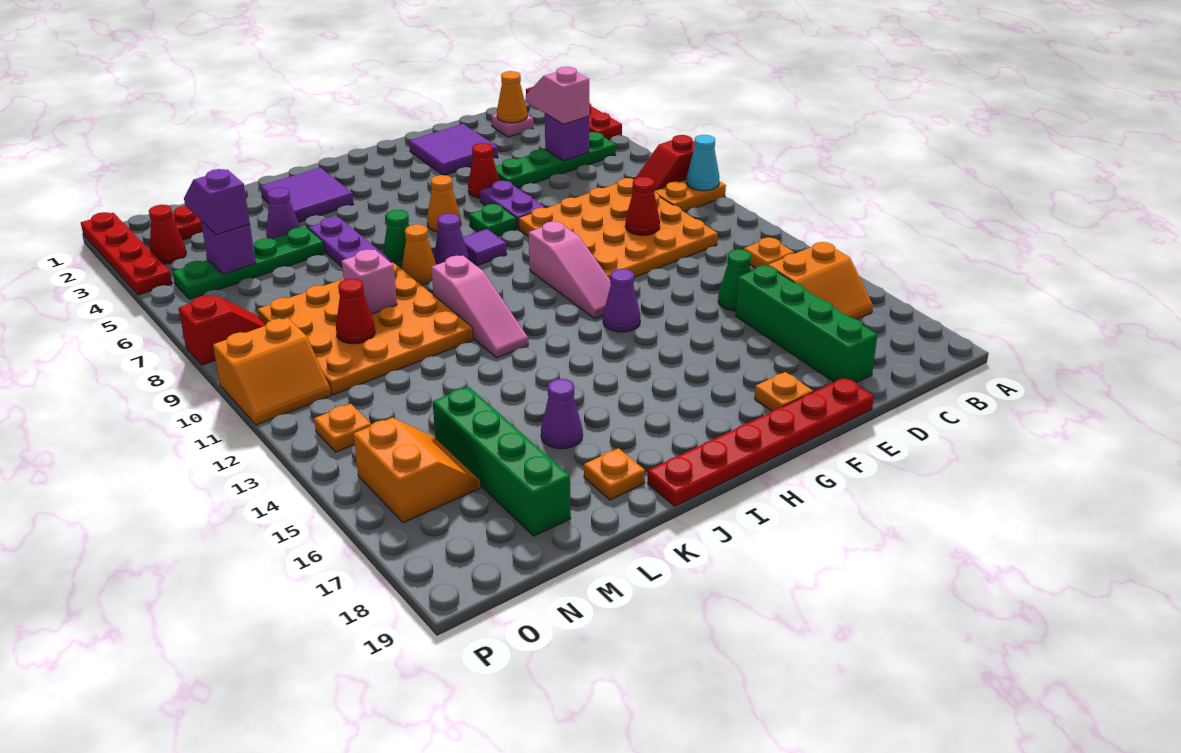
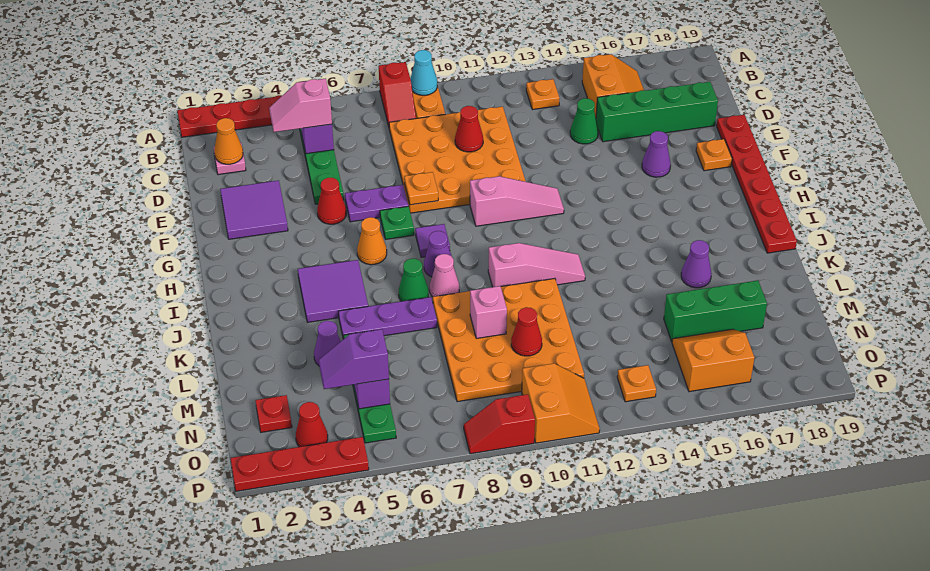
purple 1x1 cone [603,269,640,332] -> purple 1x1 cone moved to [642,131,671,177]
purple 2x2 tile [260,168,353,222] -> purple 2x2 tile moved to [298,260,368,322]
orange 1x1 cone [402,224,436,285] -> pink 1x1 cone [430,254,459,297]
orange 1x1 plate [584,448,645,500] -> orange 1x1 plate moved to [404,172,438,205]
green 1x4 brick [433,387,571,536] -> green 1x3 brick [664,280,767,341]
red 1x2 slope [178,295,266,365] -> red 1x2 slope turned to [464,394,535,454]

